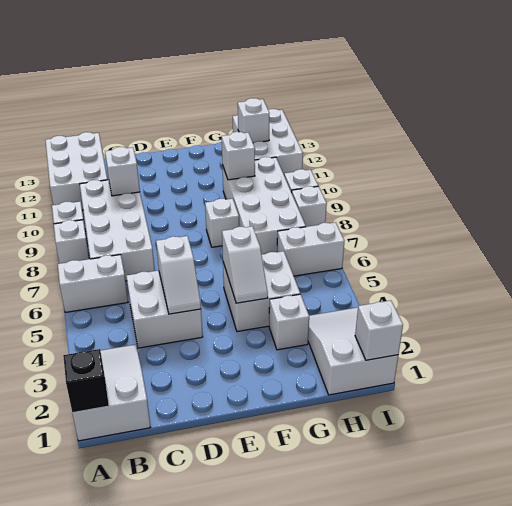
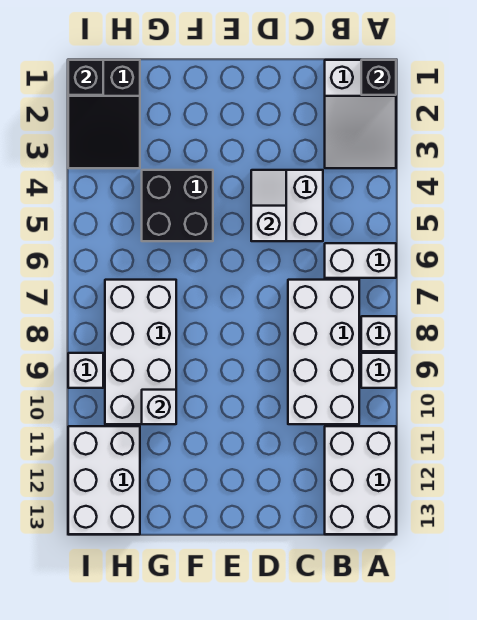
white 1x1 brick [105,147,140,196] -> none
white 2x2 brick [223,251,300,332] -> black 2x2 brick [142,170,213,241]
white 1x2 slope [222,226,268,303] -> none
white 1x1 brick [205,199,239,247] -> none
white 1x1 brick [269,294,309,350] -> none
white 2x3 slope [308,308,398,395] -> black 2x3 slope [68,60,140,168]
white 1x2 brick [277,222,344,276] -> none
white 1x1 brick [238,98,269,143] -> none
white 1x1 brick [355,301,403,360] -> black 1x1 brick [68,60,103,95]
white 1x1 brick [292,186,327,227] -> none

